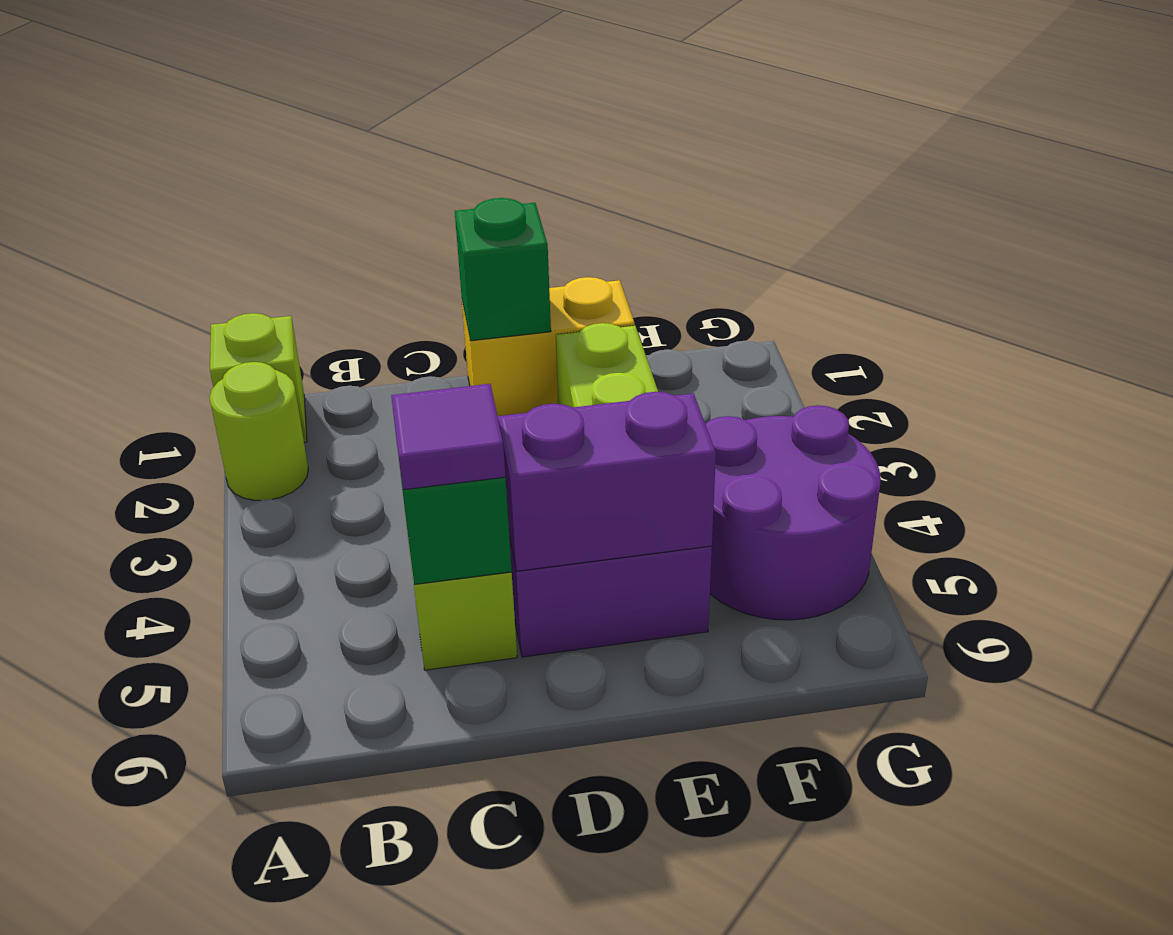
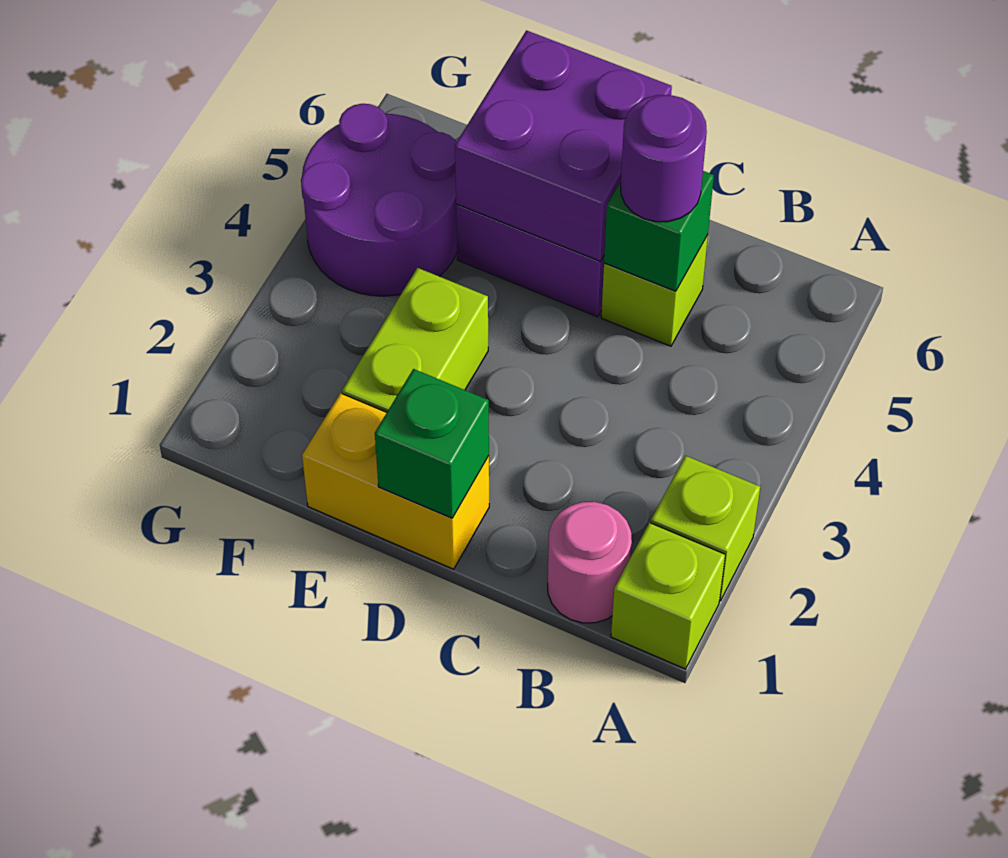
lime 1x1 round brick [209,362,308,500] -> lime 1x1 brick [651,456,760,601]
none -> pink 1x1 round brick [548,502,632,623]
purple 1x1 tile [391,384,505,490] -> purple 1x1 round brick [621,95,707,222]
purple 1x2 brick [498,392,716,571] -> purple 2x2 brick [455,31,672,261]

